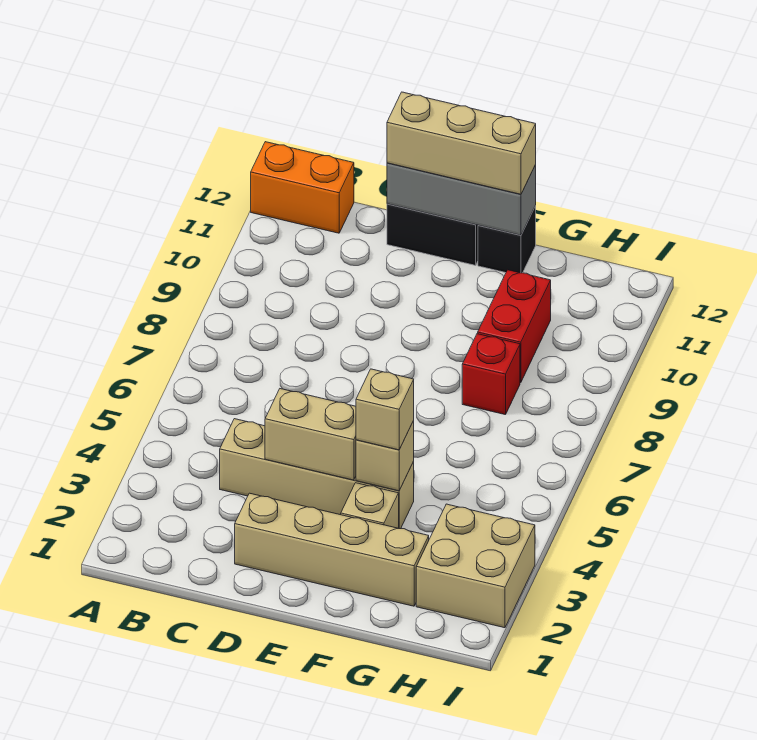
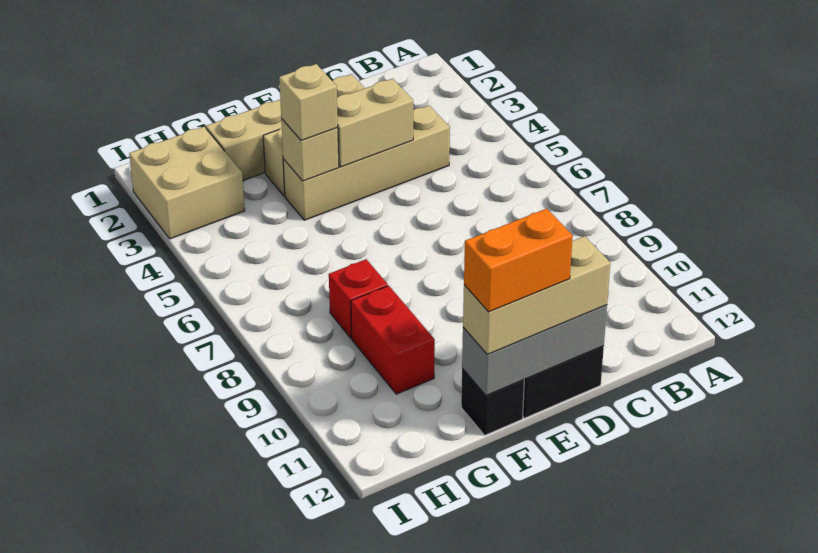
orange 1x2 brick [251,142,354,233] -> orange 1x2 brick moved to [464,209,573,312]

